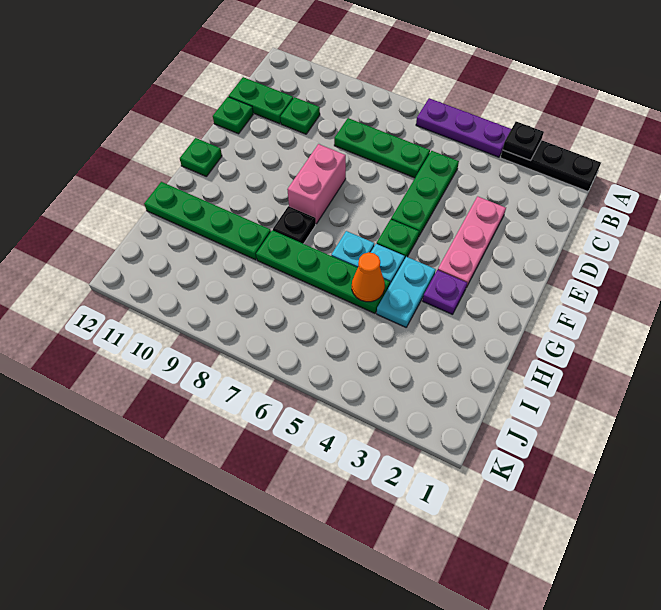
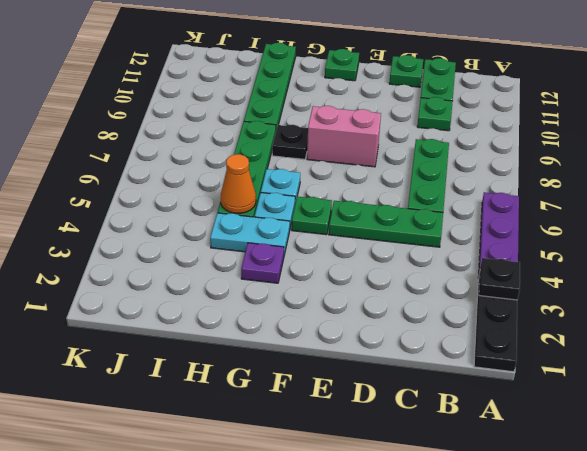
pink 1x3 plate [438,196,506,287] -> none

